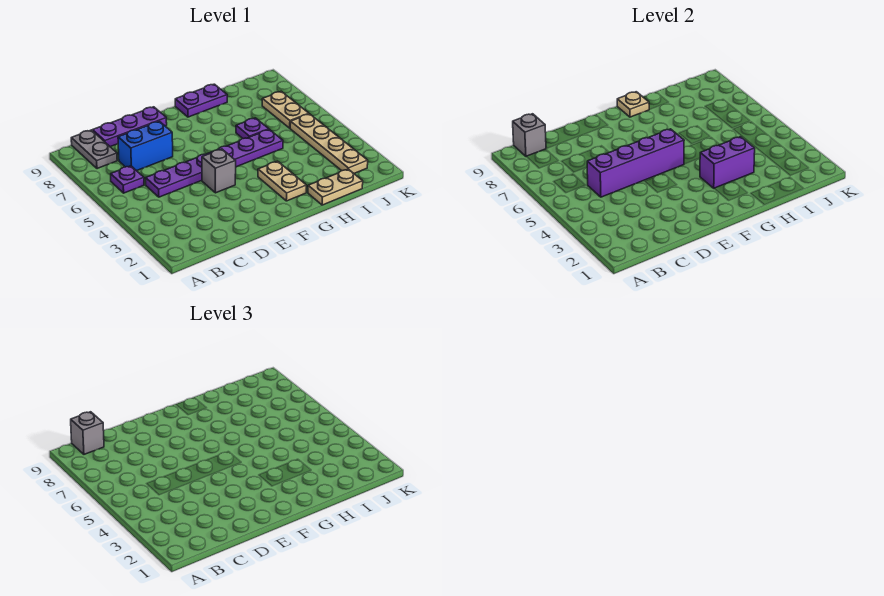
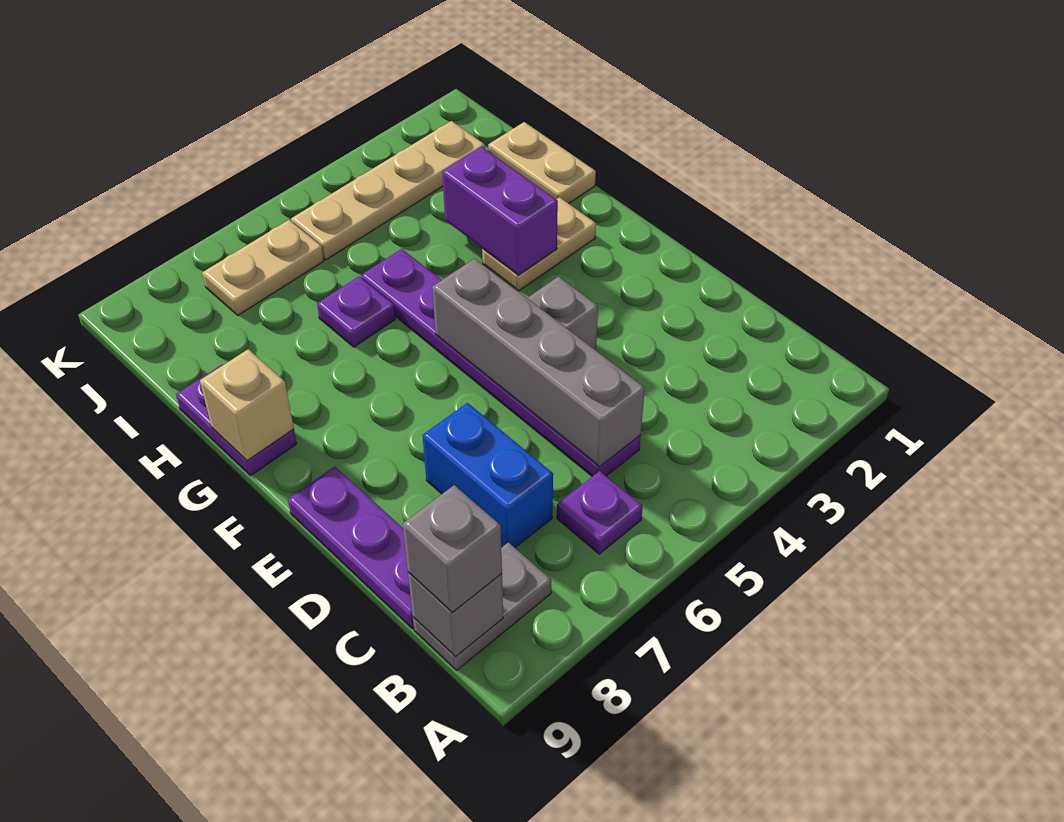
purple 1x4 brick [587,129,684,197] -> grey 1x4 brick [432,259,645,467]
tan 1x1 plate [617,92,650,117] -> tan 1x1 brick [200,349,294,461]

